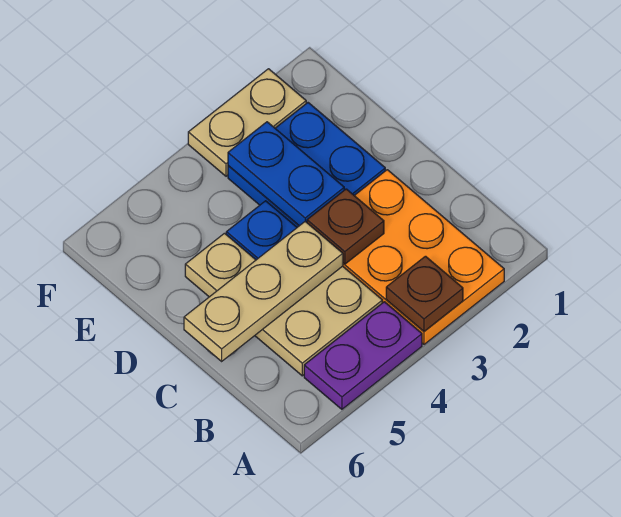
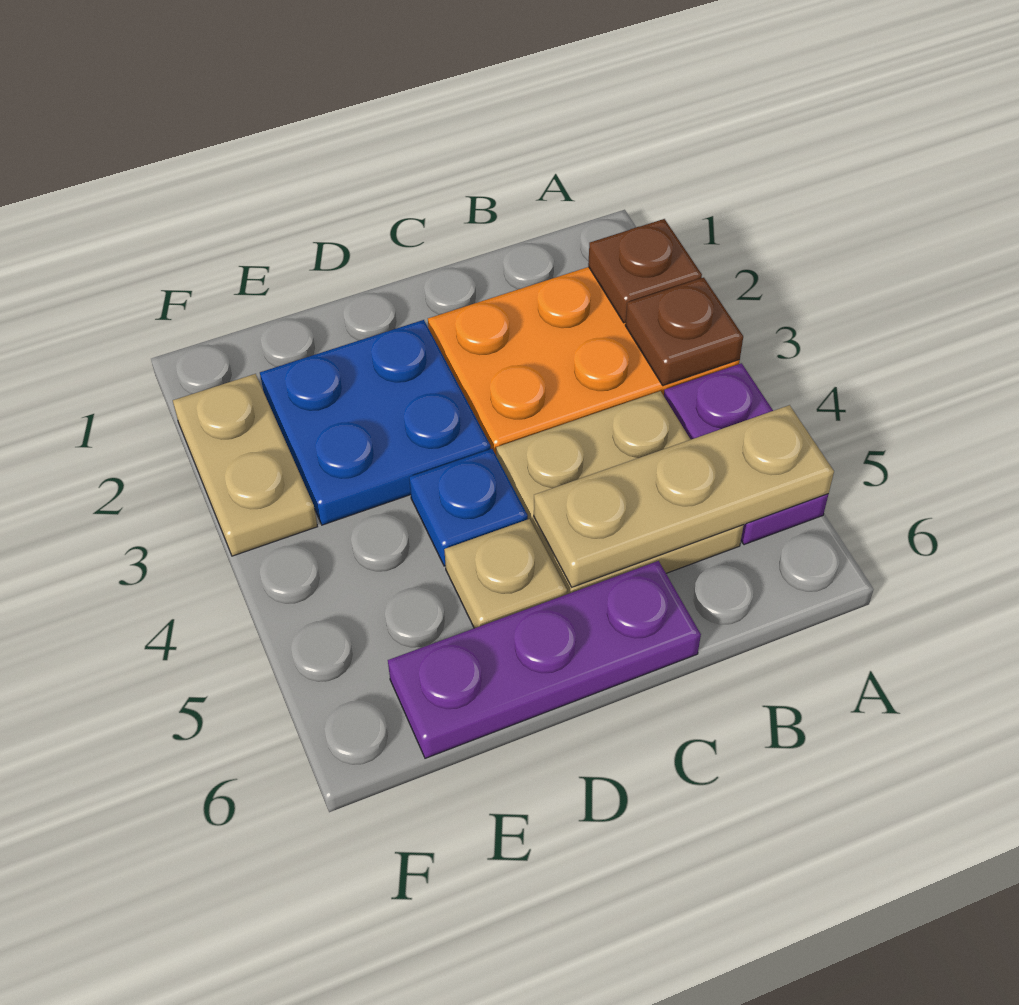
brown 1x1 plate [307,189,384,264] -> brown 1x1 plate moved to [588,219,702,323]
tan 1x3 plate [184,222,343,361] -> tan 1x3 plate turned to [534,405,834,587]
none -> purple 1x3 plate [388,561,701,758]
blue 1x2 plate [228,122,344,226] -> none

